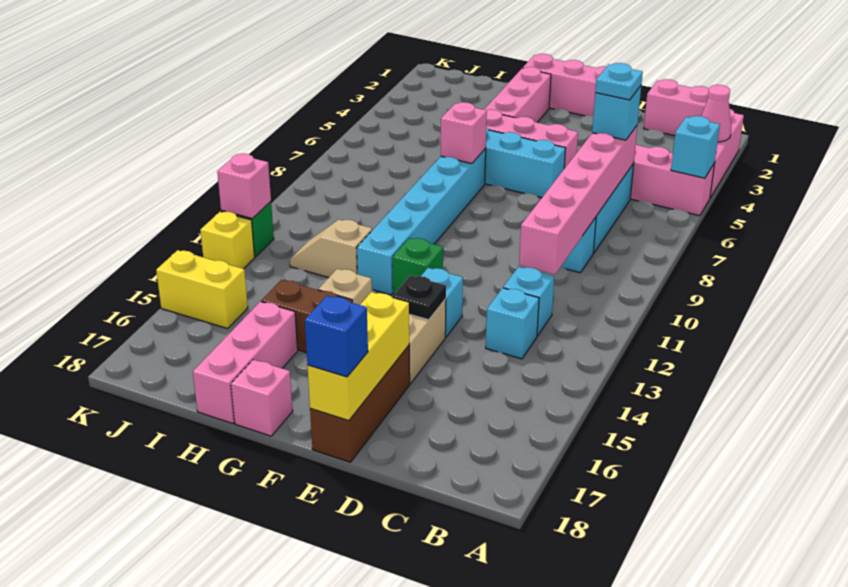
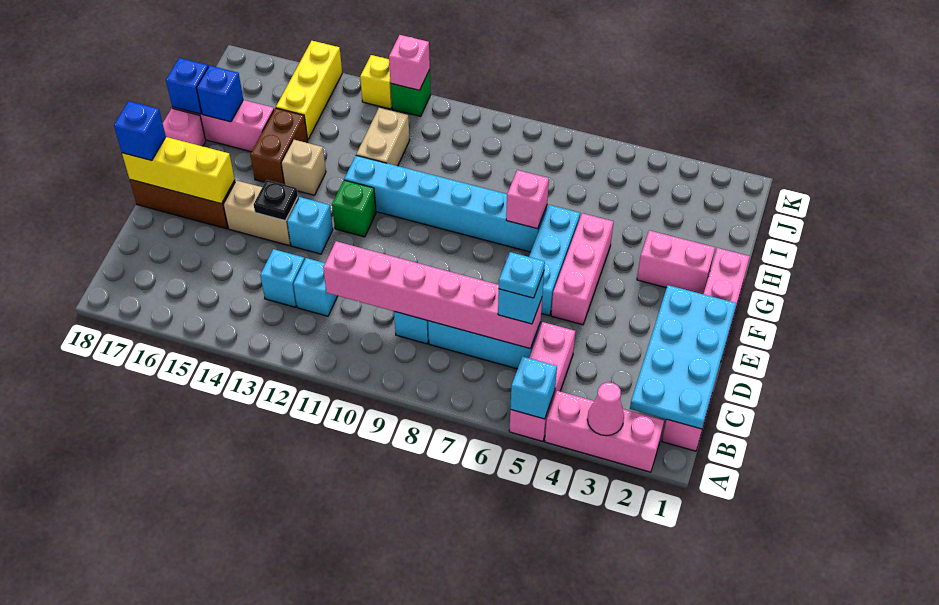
none -> cyan 2x4 plate [630,285,737,429]
pink 1x3 brick [484,67,551,123] -> pink 1x2 brick [637,230,715,294]
tan 1x2 slope [290,219,372,277] -> tan 1x2 brick [356,108,410,166]
none -> blue 1x1 brick [197,66,243,122]
none -> blue 1x1 brick [166,58,208,114]
yellow 1x2 brick [156,250,248,329] -> yellow 1x3 brick [276,41,342,140]

